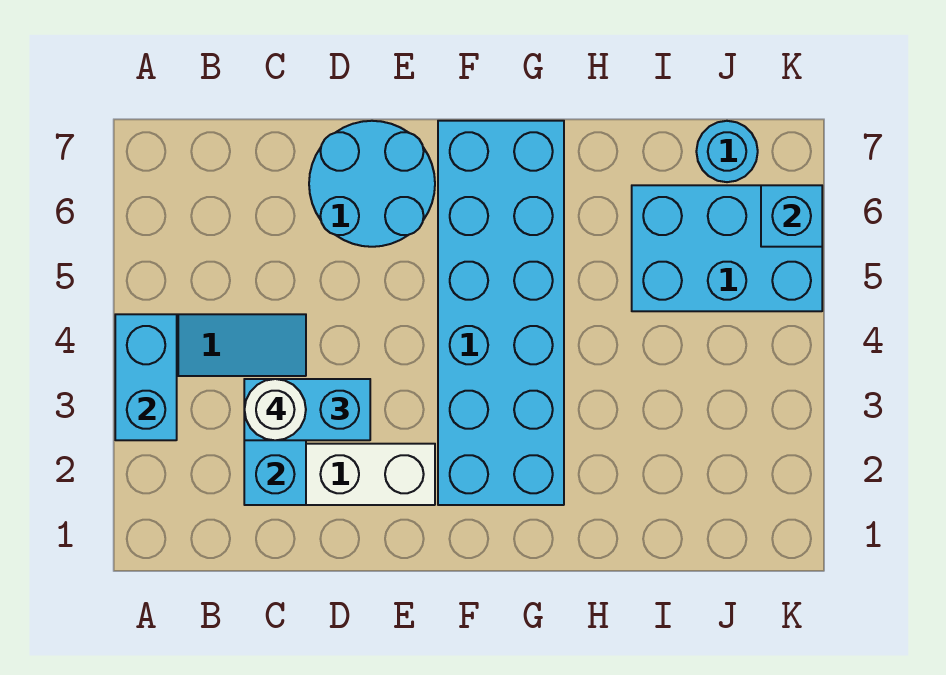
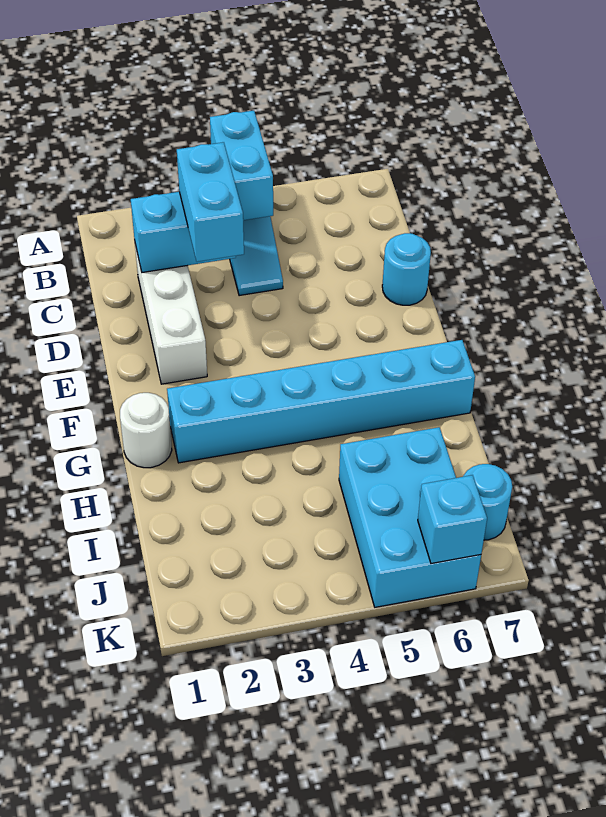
cyan 1x2 brick [115,314,177,440] -> cyan 1x2 brick turned to [210,111,273,220]
white 1x1 round brick [244,379,306,440] -> white 1x1 round brick moved to [120,393,172,468]
cyan 2x2 round brick [309,121,435,247] -> cyan 1x1 round brick [382,233,431,305]
cyan 2x6 brick [438,121,564,505] -> cyan 1x6 brick [167,340,475,463]

